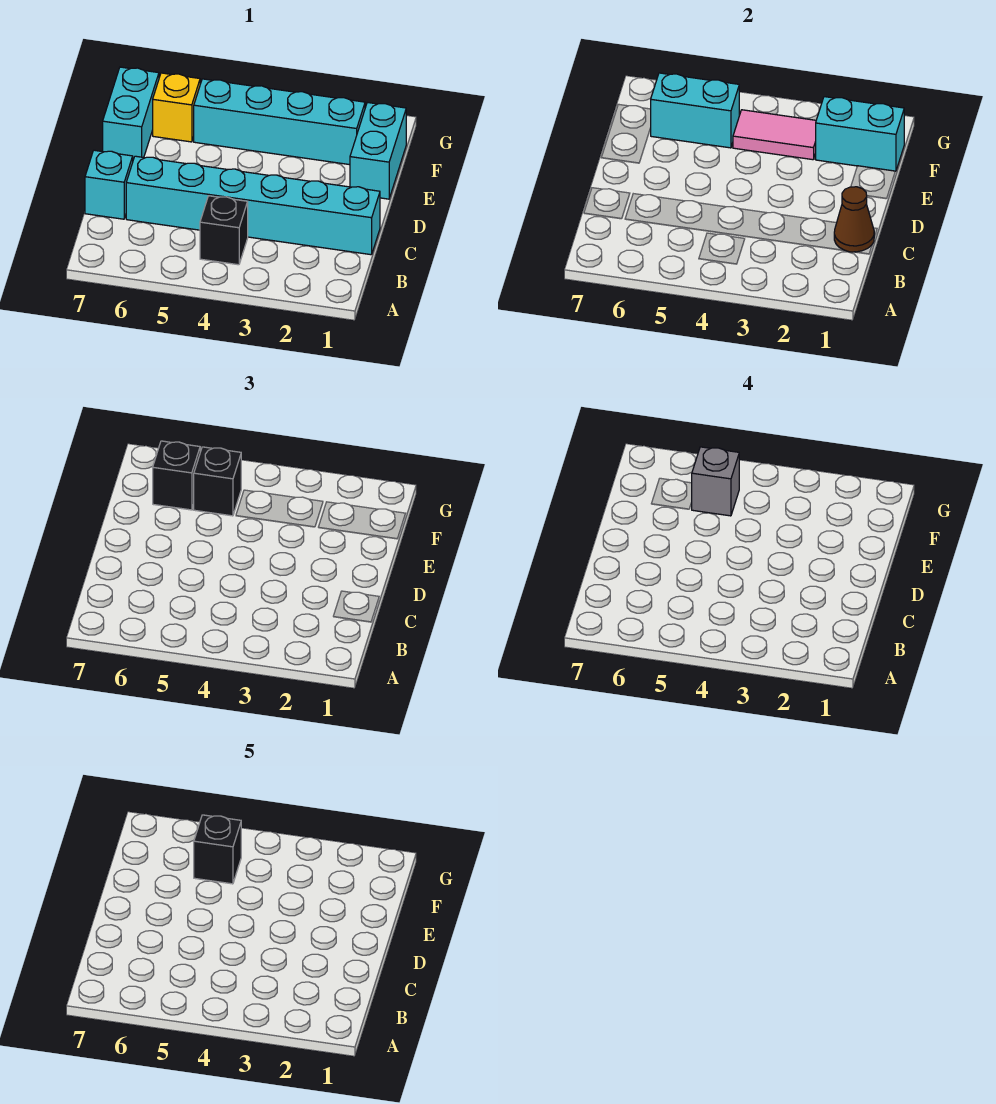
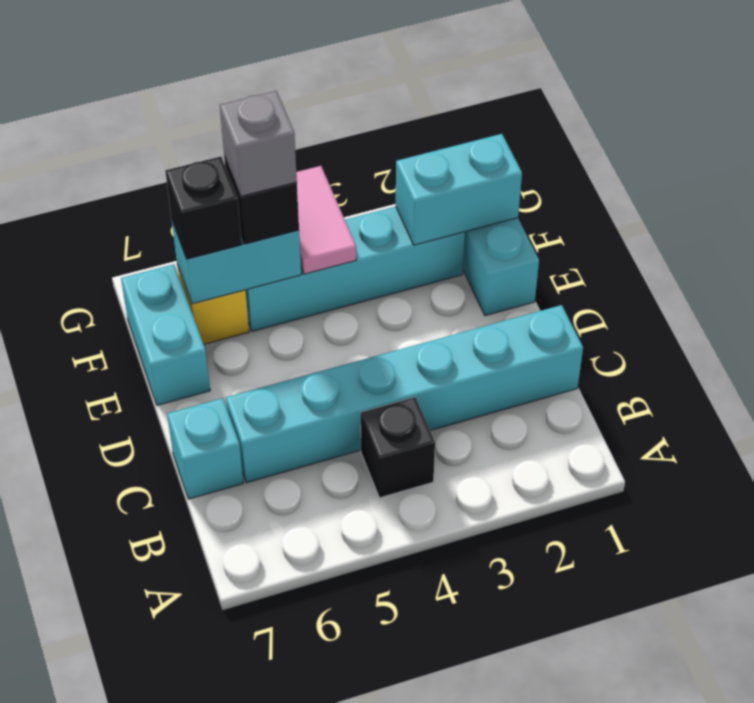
brown 1x1 cone [834,187,874,252] -> none
pink 1x2 tile [733,110,816,160] -> pink 1x2 tile turned to [296,166,356,274]
black 1x1 brick [194,815,241,884] -> none

